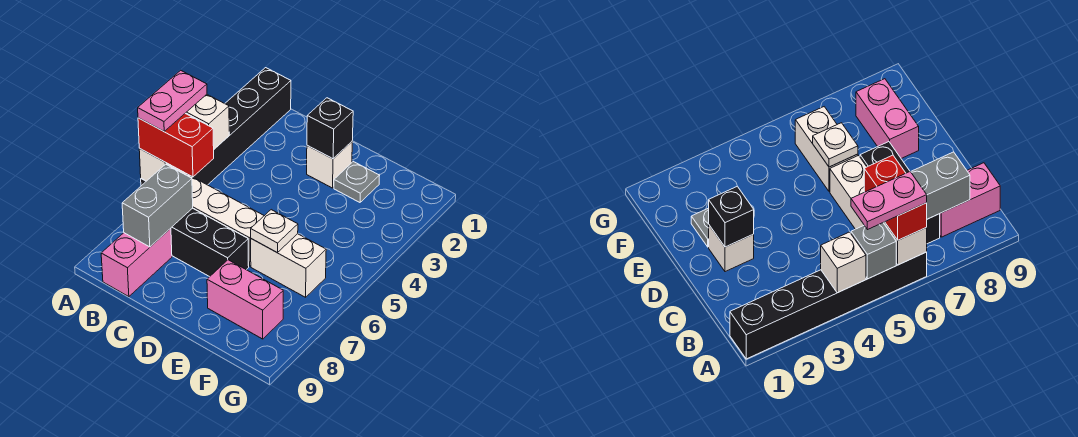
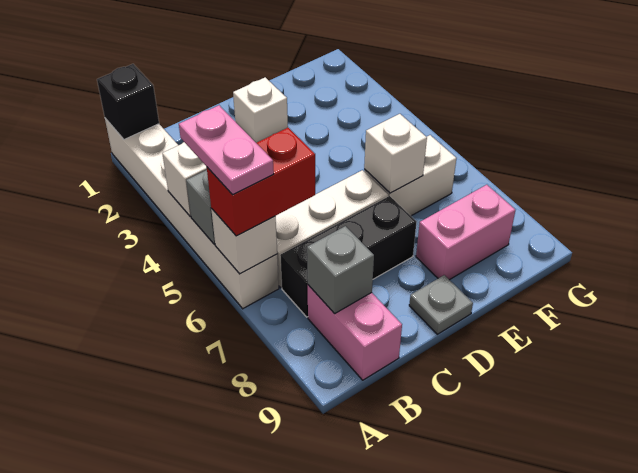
black 1x6 brick [141,68,291,186] -> white 1x6 brick [105,118,279,309]
grey 1x2 brick [122,164,193,247] -> grey 1x1 brick [307,226,374,314]
black 1x1 brick [307,98,353,159] -> black 1x1 brick moved to [97,64,159,140]
grey 1x1 plate [334,162,380,202] -> grey 1x1 plate moved to [409,275,473,334]
white 1x1 plate [251,210,298,253] -> white 1x1 brick [364,114,427,193]

